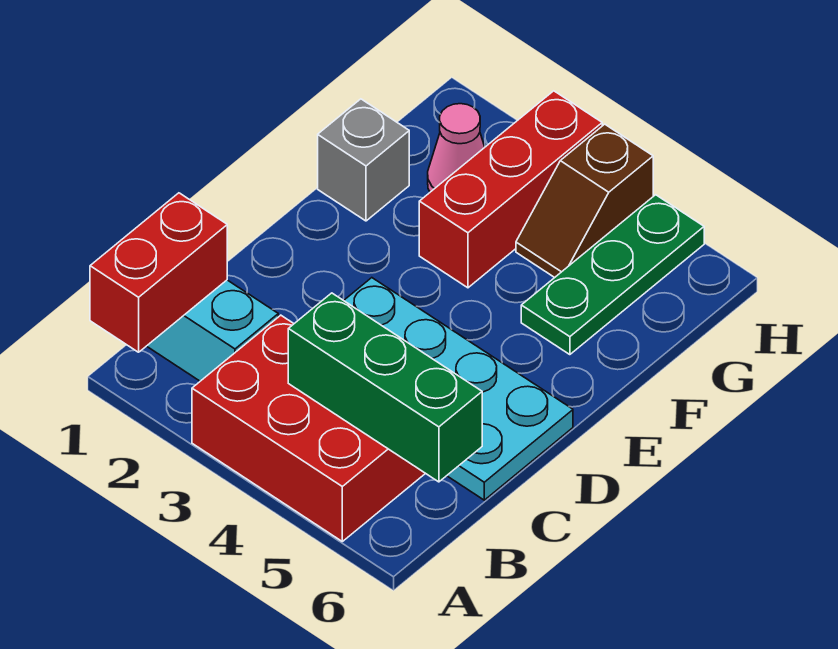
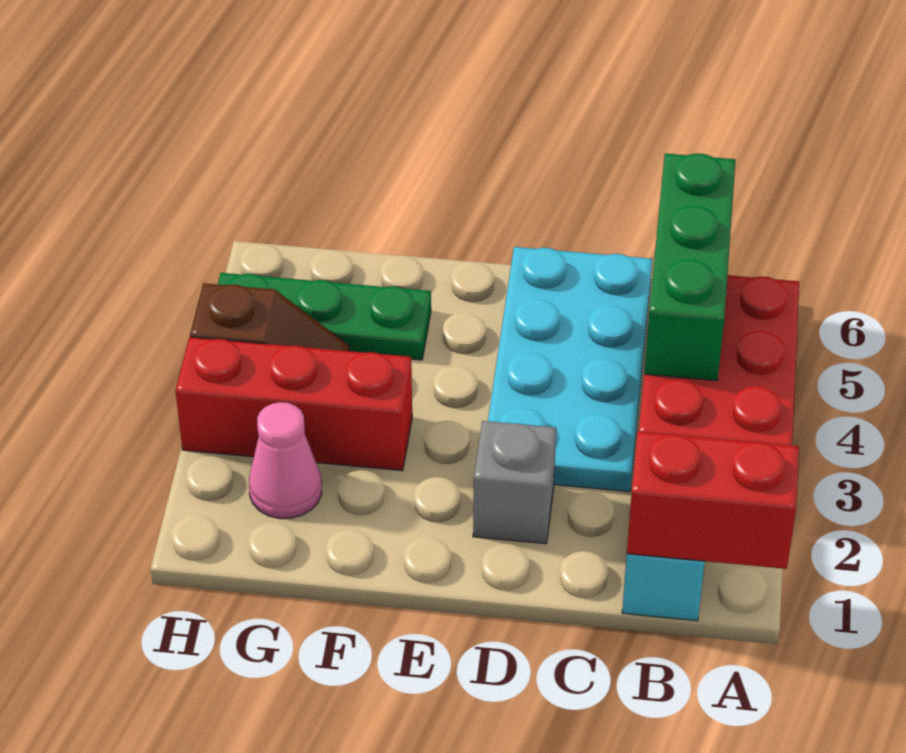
grey 1x1 brick [318,99,409,221] -> grey 1x1 brick moved to [473,421,556,544]

